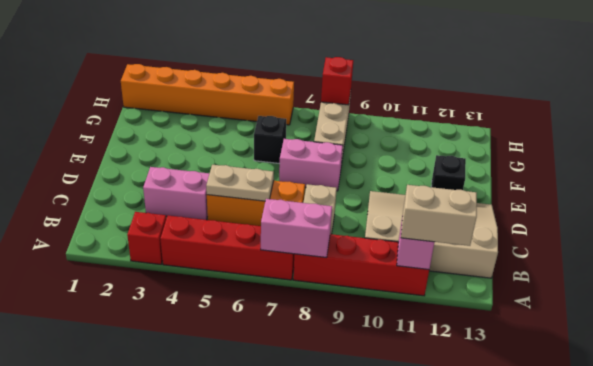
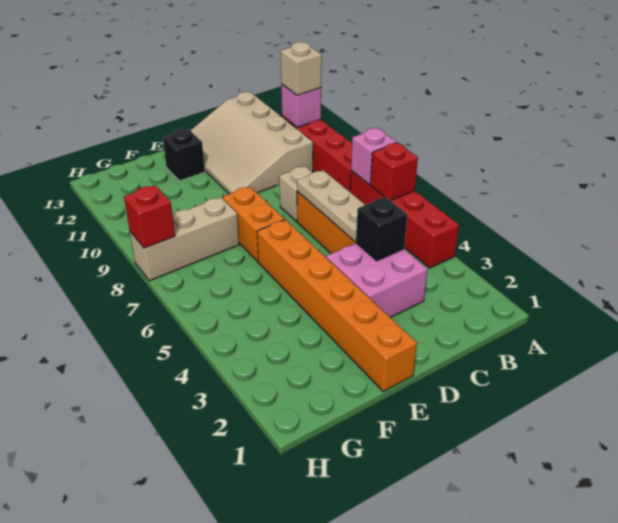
red 1x1 brick [127,212,166,264] -> red 1x1 brick moved to [370,143,418,200]
pink 1x2 brick [261,199,332,258] -> pink 1x1 brick [351,128,397,185]
tan 1x2 brick [401,185,477,246] -> tan 1x1 brick [281,42,322,95]
pink 1x2 brick [143,167,209,220] -> pink 2x2 brick [326,243,427,317]
tan 1x2 plate [206,165,274,201] -> tan 1x3 plate [297,170,365,242]
pink 1x2 brick [279,139,343,191] -> orange 1x2 brick [223,187,285,262]
black 1x1 brick [254,116,286,164] -> black 1x1 brick moved to [356,197,407,261]
orange 1x6 brick [121,64,294,125] -> orange 1x6 brick moved to [257,220,417,391]

